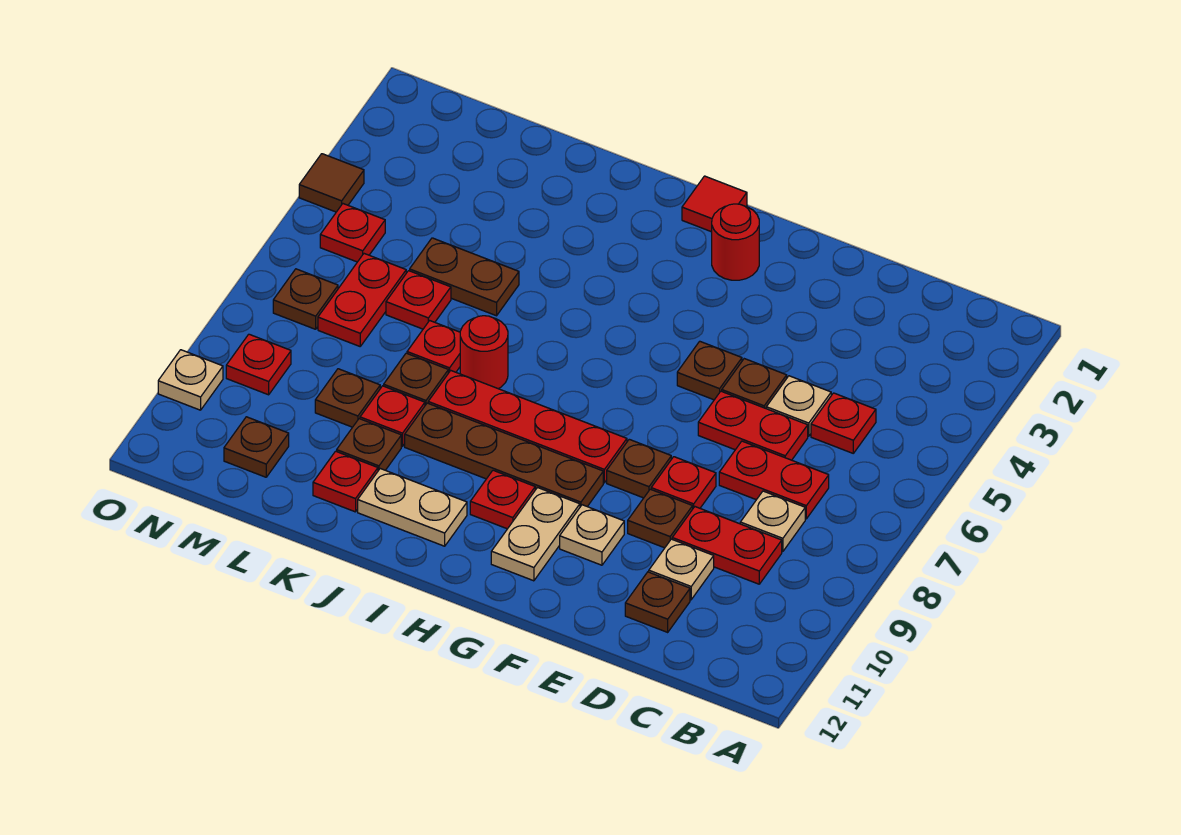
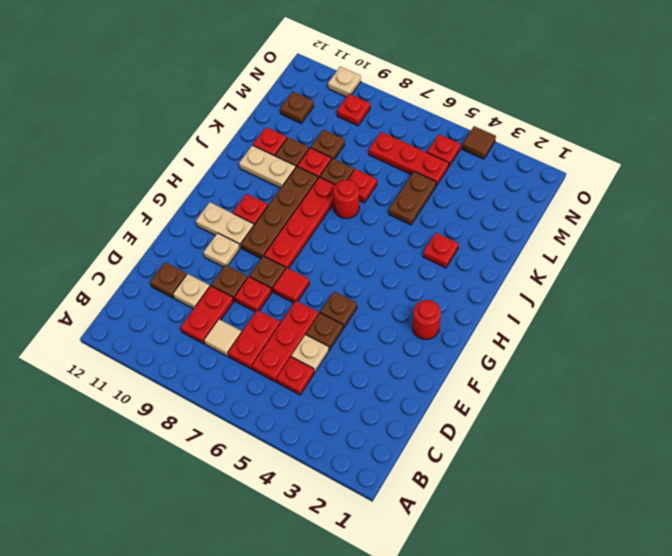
tan 1x1 plate [740,491,805,552] -> tan 1x1 tile [204,319,241,356]
red 1x2 plate [698,391,808,460] -> red 1x3 plate [252,301,319,382]
red 1x1 tile [682,176,747,232] -> red 1x1 tile moved to [273,268,309,303]
tan 1x2 plate [358,469,467,546] -> tan 1x2 plate turned to [239,145,296,188]
red 1x1 plate [386,271,451,329] -> red 1x1 plate moved to [423,233,459,268]
red 1x2 plate [318,254,406,346] -> red 1x3 plate [369,132,449,186]
brown 1x1 plate [273,269,338,329] -> none

